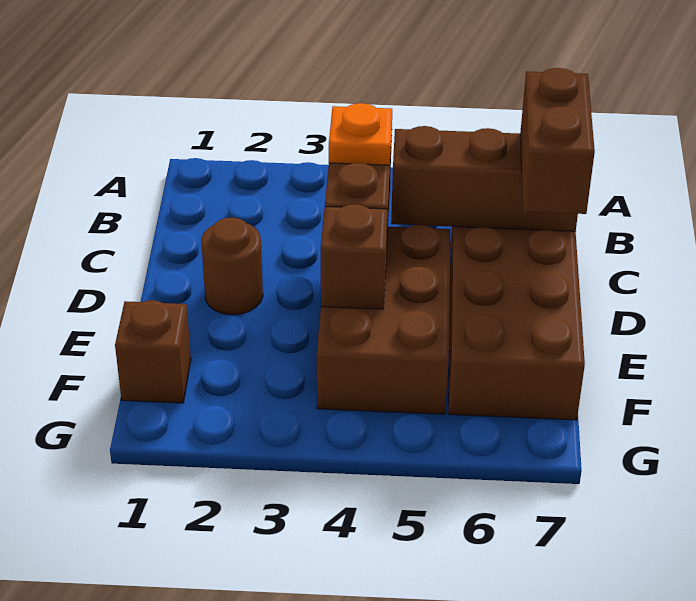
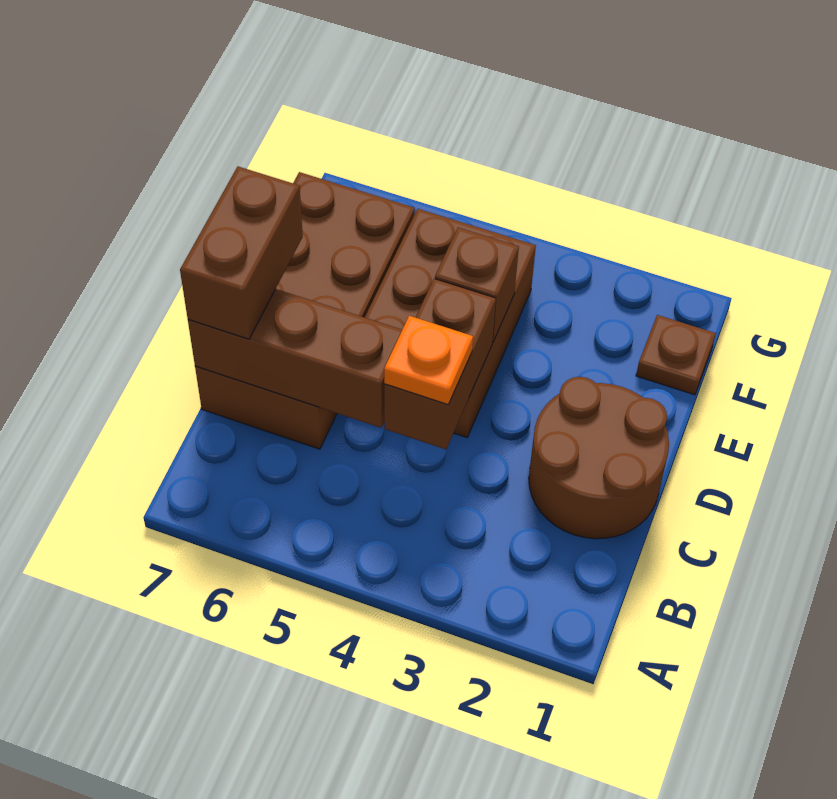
brown 1x1 round brick [201,218,263,315] -> brown 2x2 round brick [529,377,669,539]
brown 1x1 brick [115,300,191,403] -> brown 1x1 plate [636,315,716,395]

